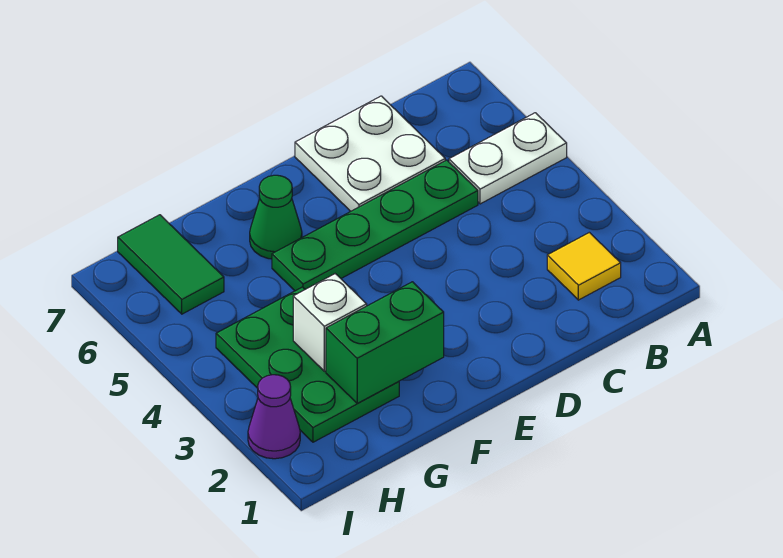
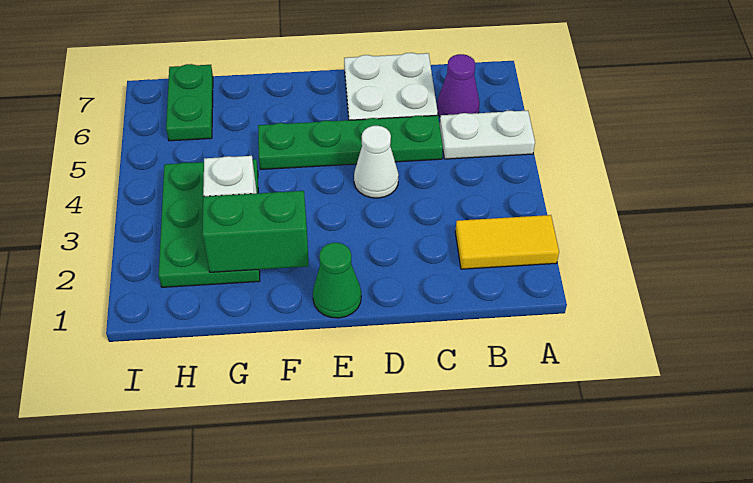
yellow 1x1 tile [547,232,621,300] -> yellow 1x2 tile [455,215,559,269]
none -> white 1x1 cone [354,126,399,198]
green 1x1 cone [250,175,302,259] -> green 1x1 cone moved to [313,243,361,318]
green 1x2 tile [118,215,224,314] -> green 1x2 plate [166,64,213,141]
purple 1x1 cone [248,375,300,459] -> purple 1x1 cone moved to [437,54,480,116]

